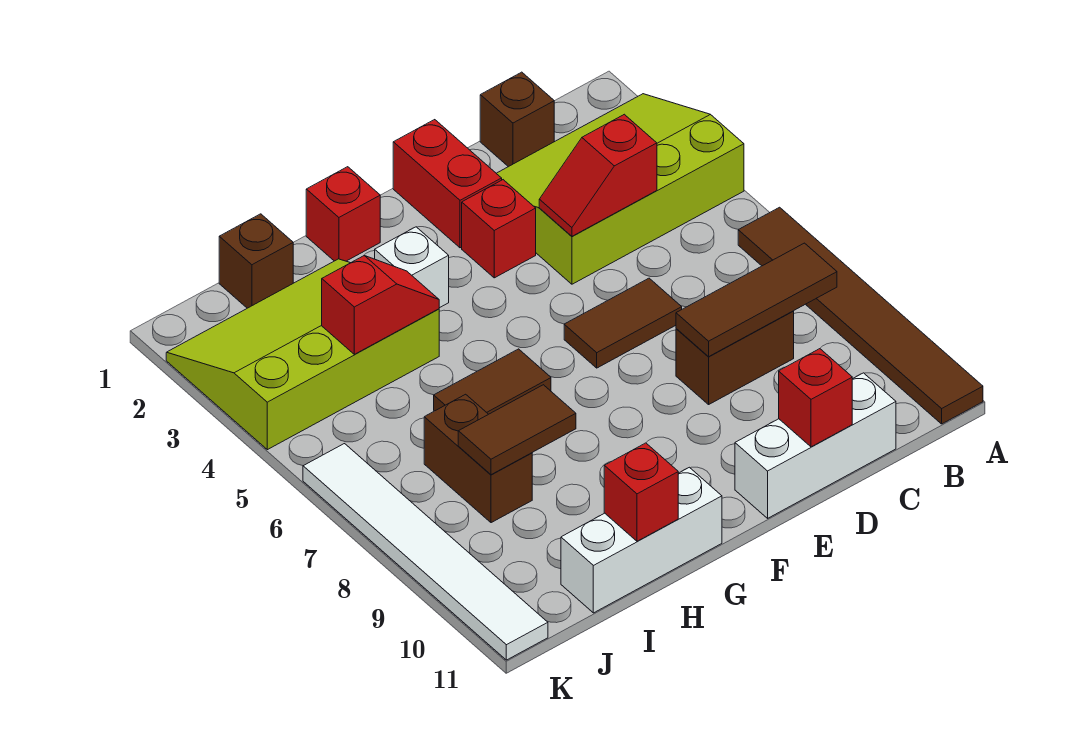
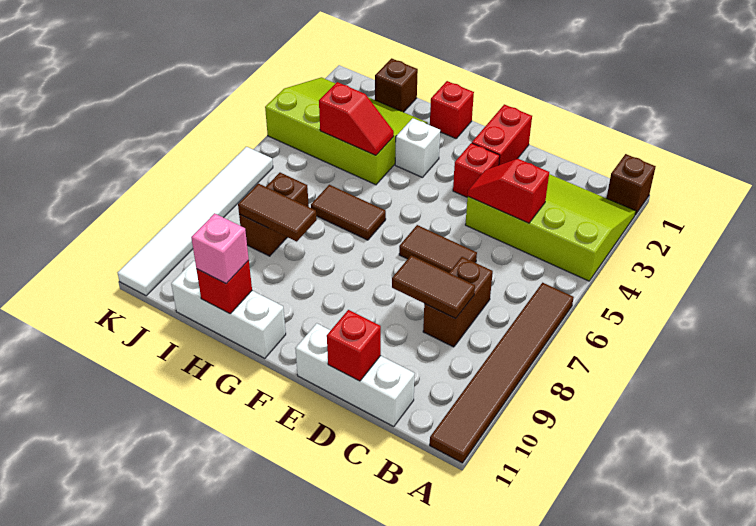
brown 1x3 tile [676,243,837,357] -> brown 1x2 tile [392,255,475,319]
brown 1x1 brick [480,72,554,167] -> brown 1x1 brick moved to [607,154,656,215]
brown 1x2 brick [676,311,794,404] -> brown 1x2 brick turned to [423,257,493,347]
none -> pink 1x1 brick [191,213,249,284]

